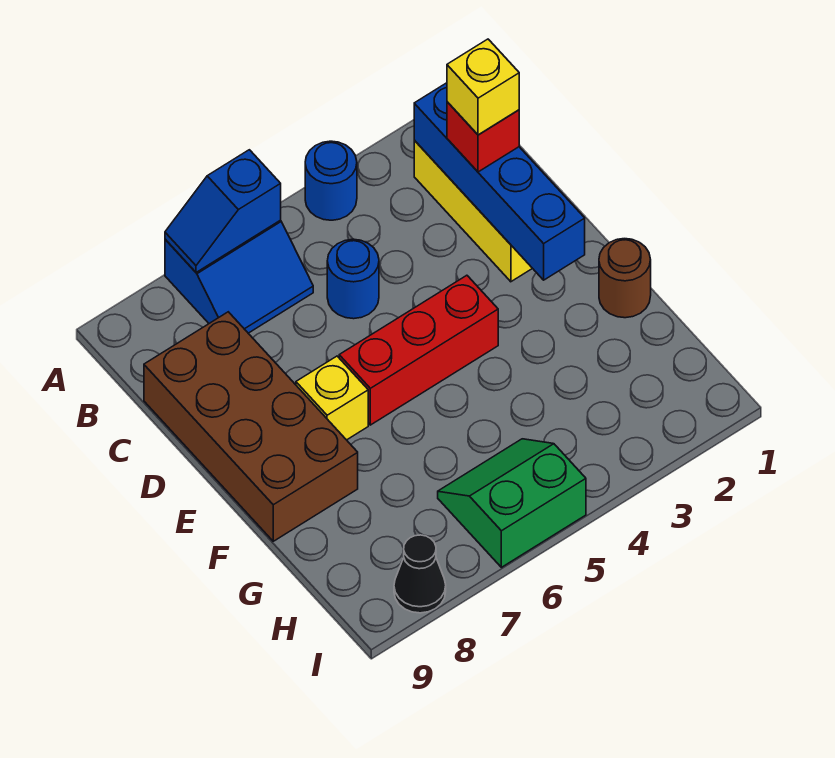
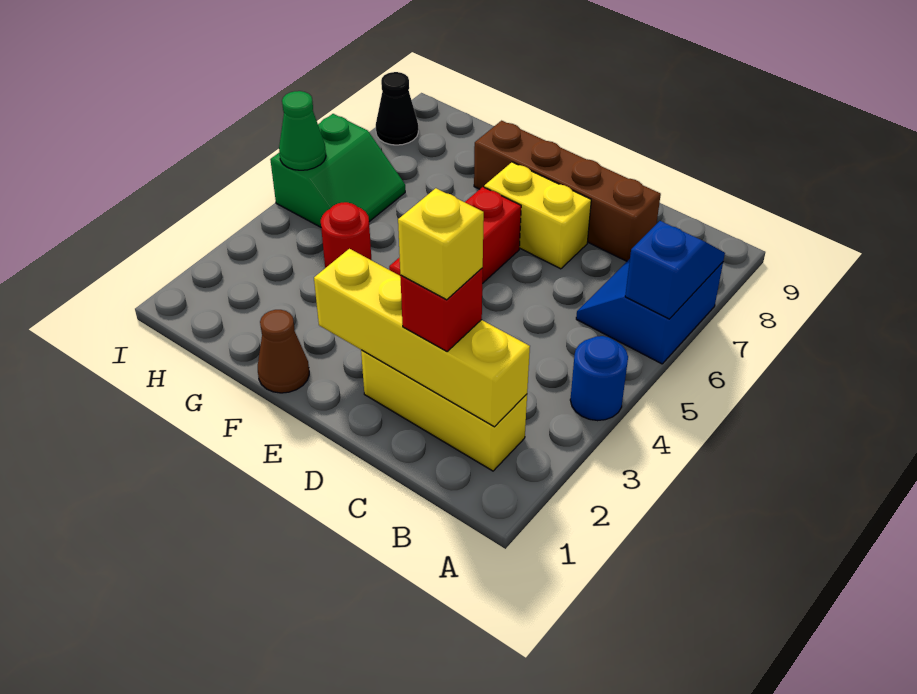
blue 1x4 brick [414,83,585,280] -> yellow 1x4 brick [314,249,530,427]
blue 1x1 round brick [327,239,379,319] -> none
brown 2x4 brick [144,312,358,541] -> brown 1x4 brick [474,121,661,261]
yellow 1x1 brick [296,356,368,440] -> yellow 1x2 brick [484,162,591,269]
brown 1x1 round brick [599,239,651,318] -> brown 1x1 cone [258,310,309,393]
none -> red 1x1 round brick [321,202,371,268]
none -> green 1x1 cone [279,91,326,170]

